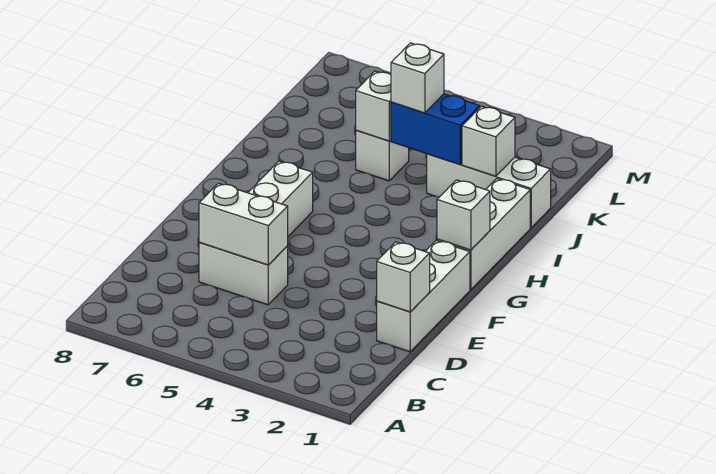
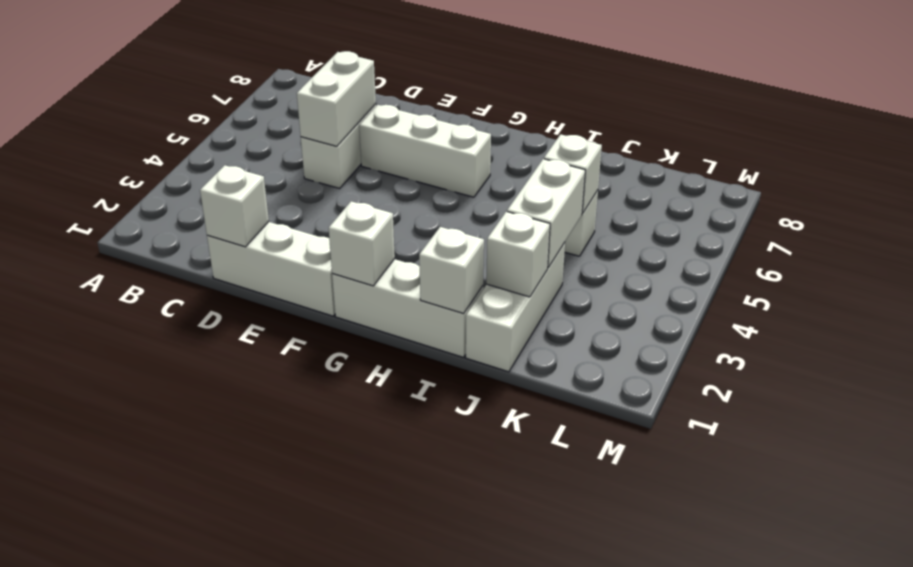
blue 1x2 brick [391,94,480,165] -> white 1x2 brick [507,159,585,267]
white 1x1 brick [391,43,444,113] -> white 1x1 brick moved to [419,227,484,313]

